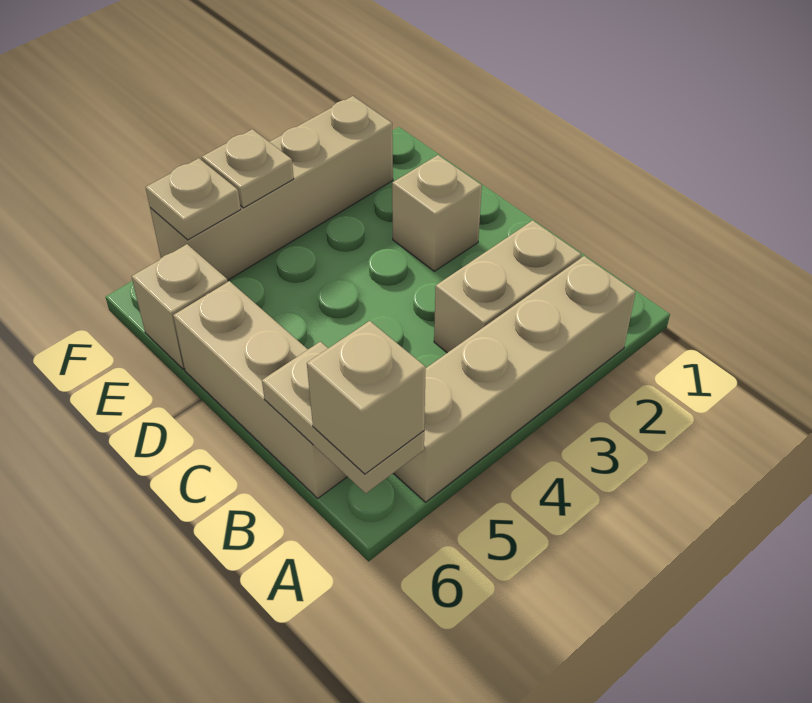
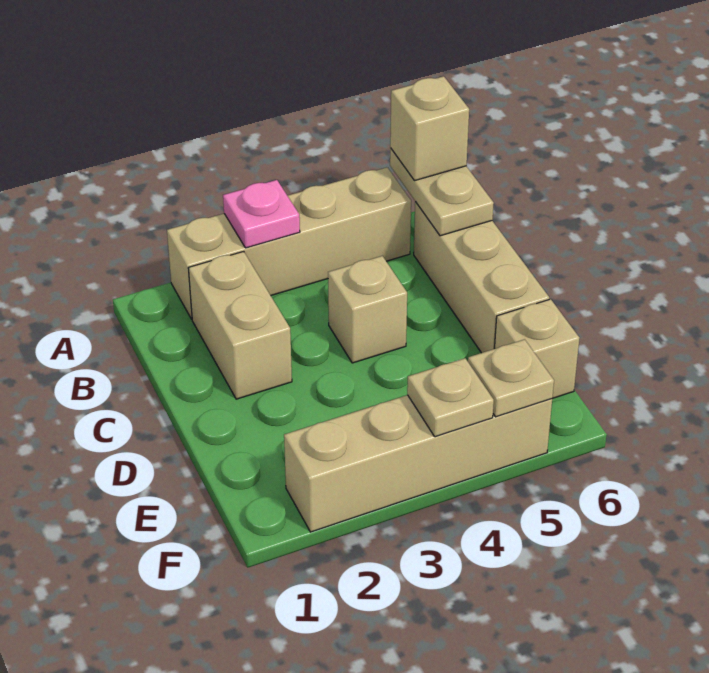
none -> pink 1x1 plate [223,180,300,248]
tan 1x2 brick [434,220,582,353] -> tan 1x2 brick turned to [188,251,292,399]
tan 1x1 brick [392,155,482,271] -> tan 1x1 brick moved to [328,256,407,363]

